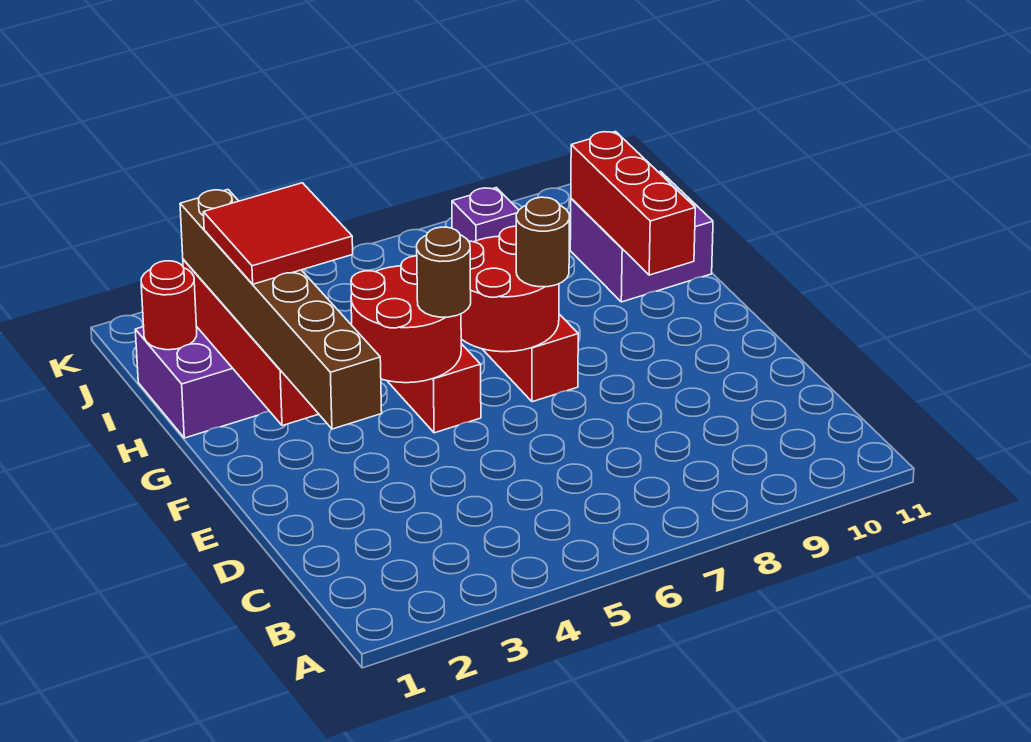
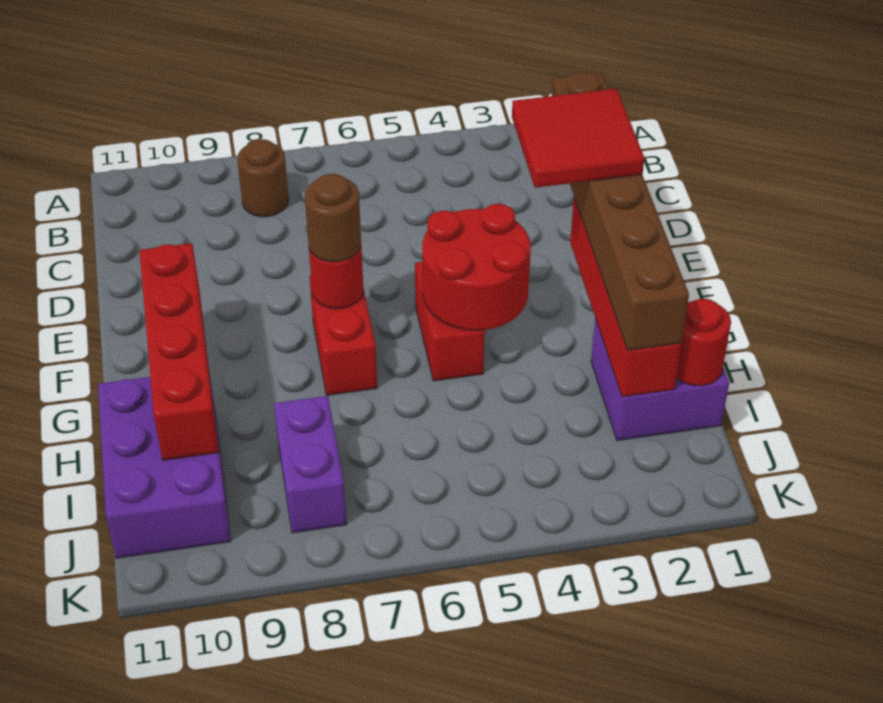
brown 1x1 round brick [417,227,471,317] -> brown 1x1 round brick moved to [237,139,289,217]
red 2x2 round brick [461,226,559,352] -> red 1x1 round brick [309,247,363,309]
red 2x2 tile [203,183,353,284] -> red 2x2 tile moved to [512,89,644,188]
red 1x3 brick [571,132,695,275] -> red 1x4 brick [139,243,219,460]
purple 2x2 brick [570,171,713,302] -> purple 2x3 brick [98,377,231,558]
purple 1x1 brick [452,188,519,242] -> purple 1x2 brick [274,396,347,533]

